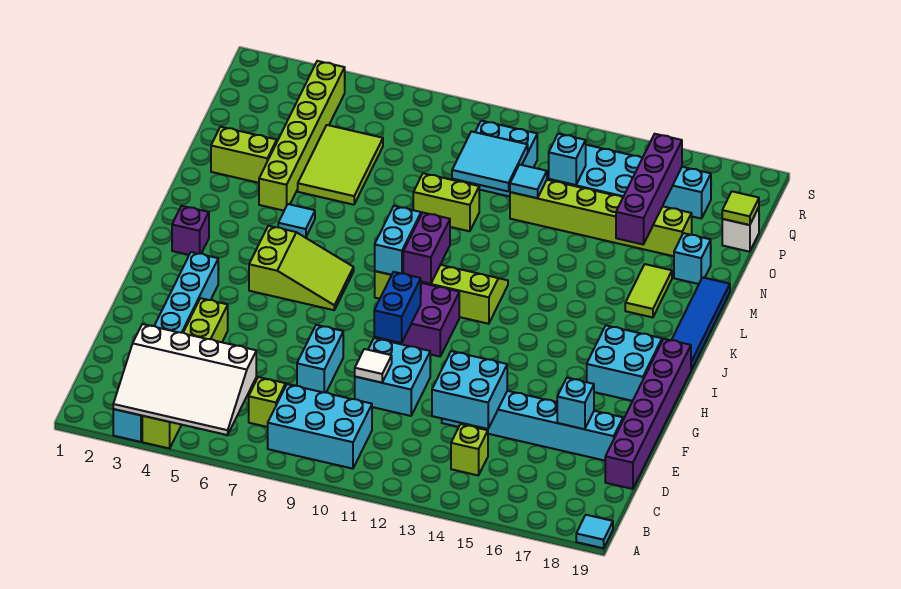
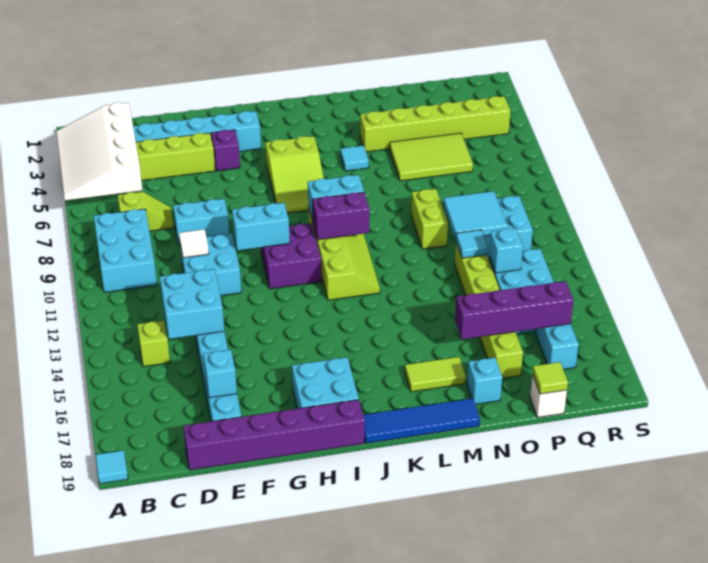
blue 1x2 brick [374,272,421,343] -> cyan 1x2 brick [232,203,290,250]
purple 1x1 brick [172,206,209,255] -> purple 1x1 brick moved to [211,130,240,171]
lime 1x2 brick [211,127,277,183] -> none

